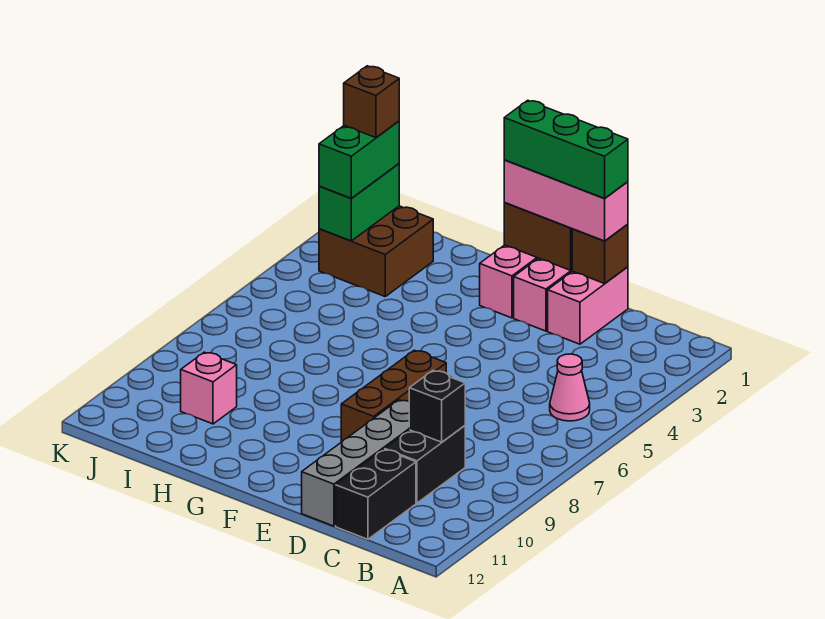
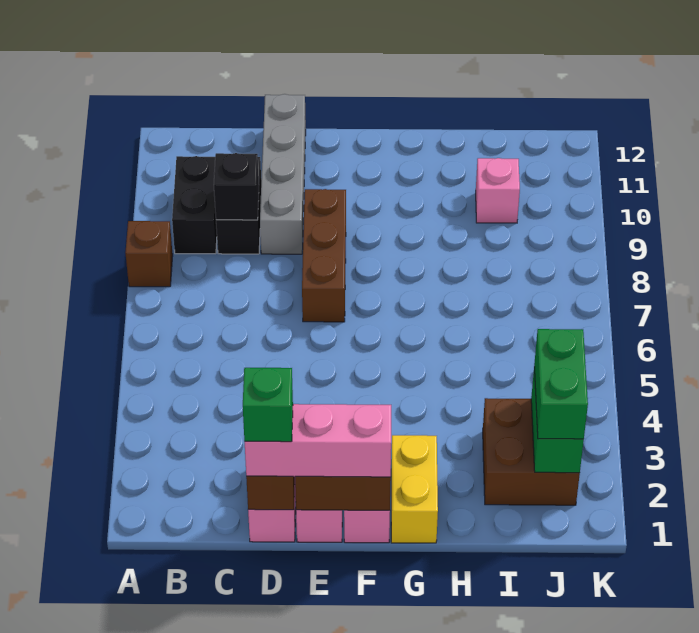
pink 1x1 cone [550,354,590,421] -> none
black 1x2 brick [336,449,416,539] -> black 1x2 brick moved to [172,156,217,254]
green 1x3 brick [504,100,628,198] -> green 1x1 brick [243,368,293,442]
none -> yellow 1x2 brick [391,435,438,543]
brown 1x1 brick [344,66,399,138] -> brown 1x1 brick moved to [125,221,173,287]

